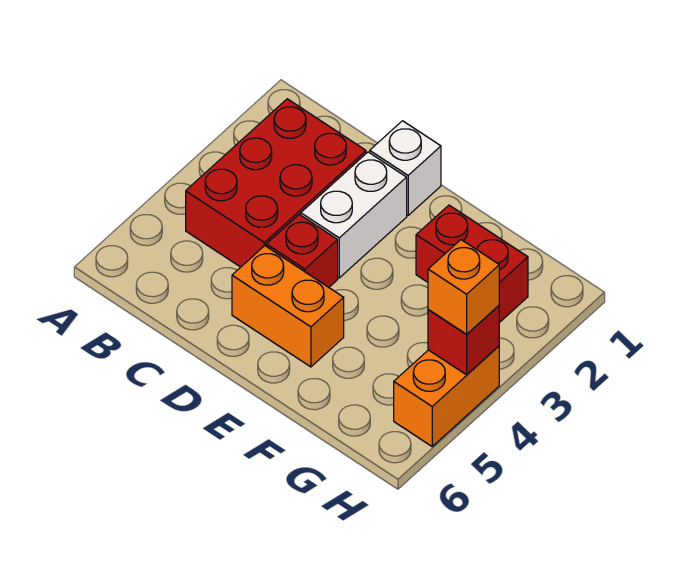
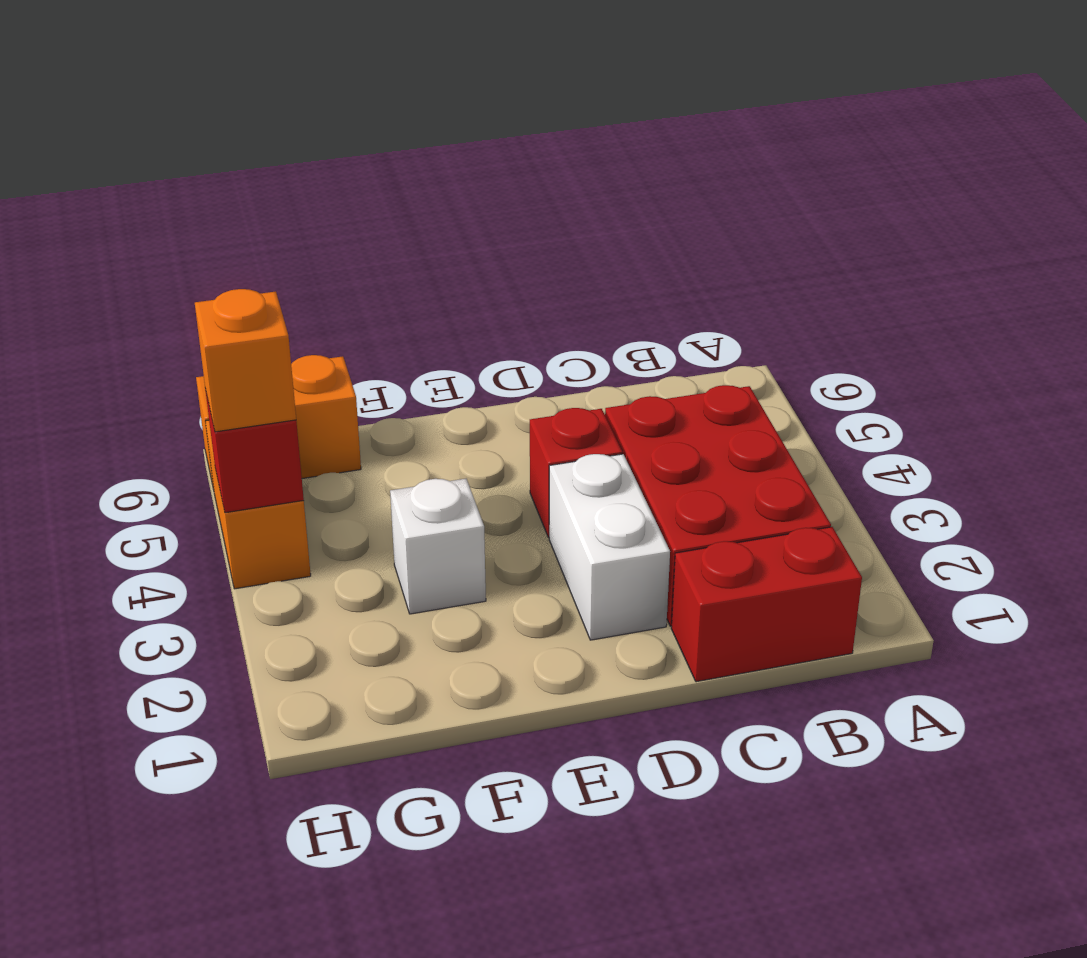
white 1x1 brick [370,121,441,215] -> white 1x1 brick moved to [390,479,486,614]
orange 1x2 brick [232,246,344,367] -> orange 1x2 brick moved to [196,355,361,489]
red 1x2 brick [416,205,528,323] -> red 1x2 brick moved to [671,527,862,682]

